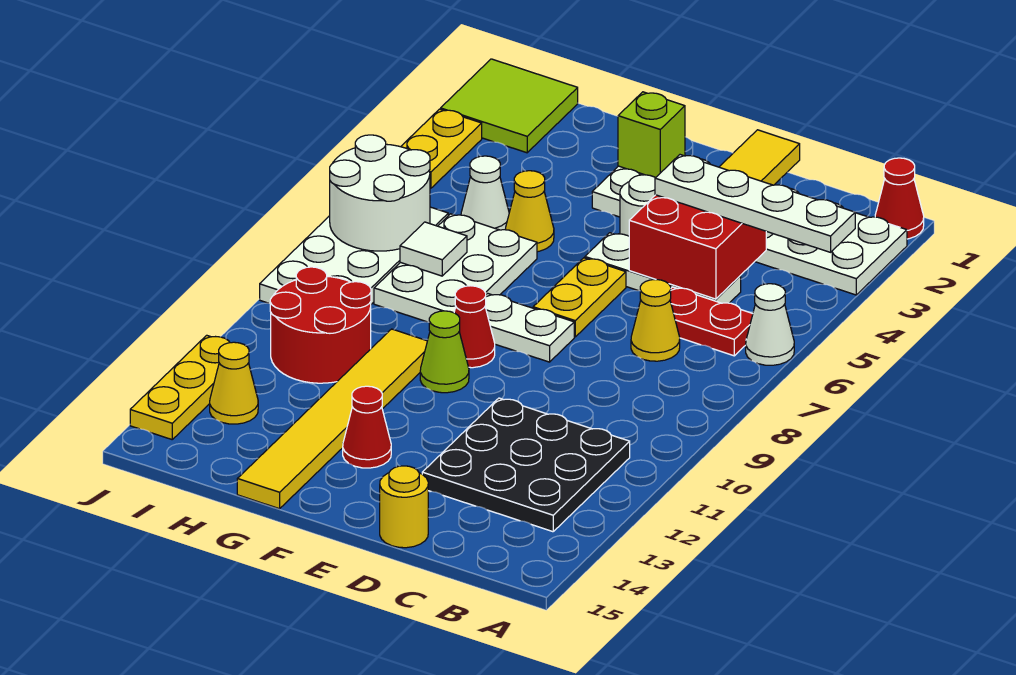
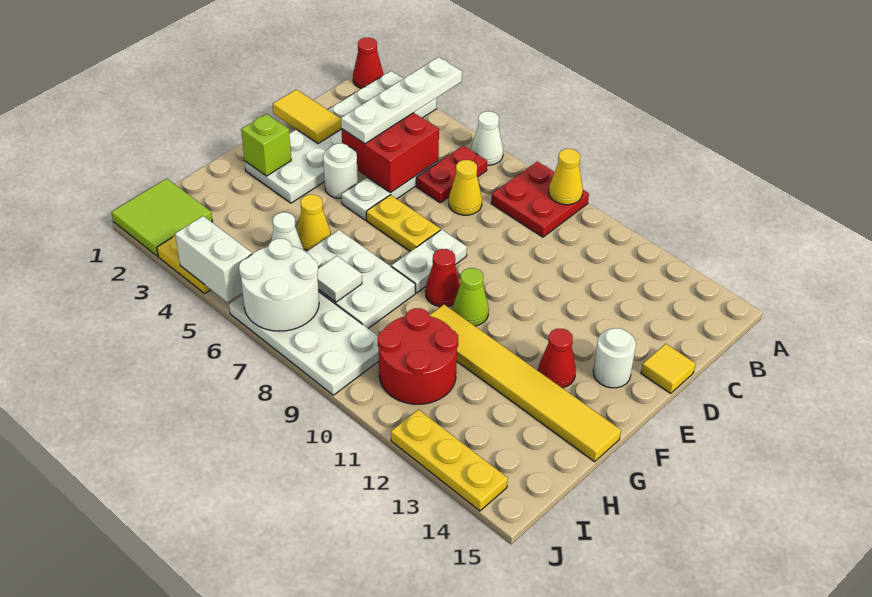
none -> red 2x2 plate [491,161,589,237]
black 3x3 plate [422,398,630,532] -> none
yellow 1x1 round brick [380,466,428,548] -> yellow 1x1 tile [641,344,696,393]
none -> white 1x1 round brick [593,328,636,388]
yellow 1x1 cone [210,342,258,424] -> yellow 1x1 cone moved to [549,149,583,205]
none -> white 1x2 brick [175,216,252,303]

